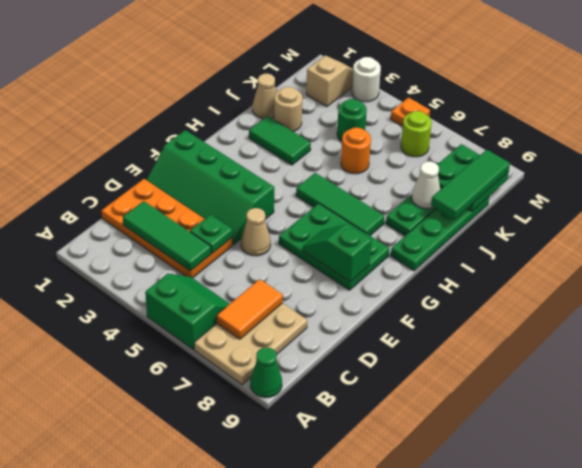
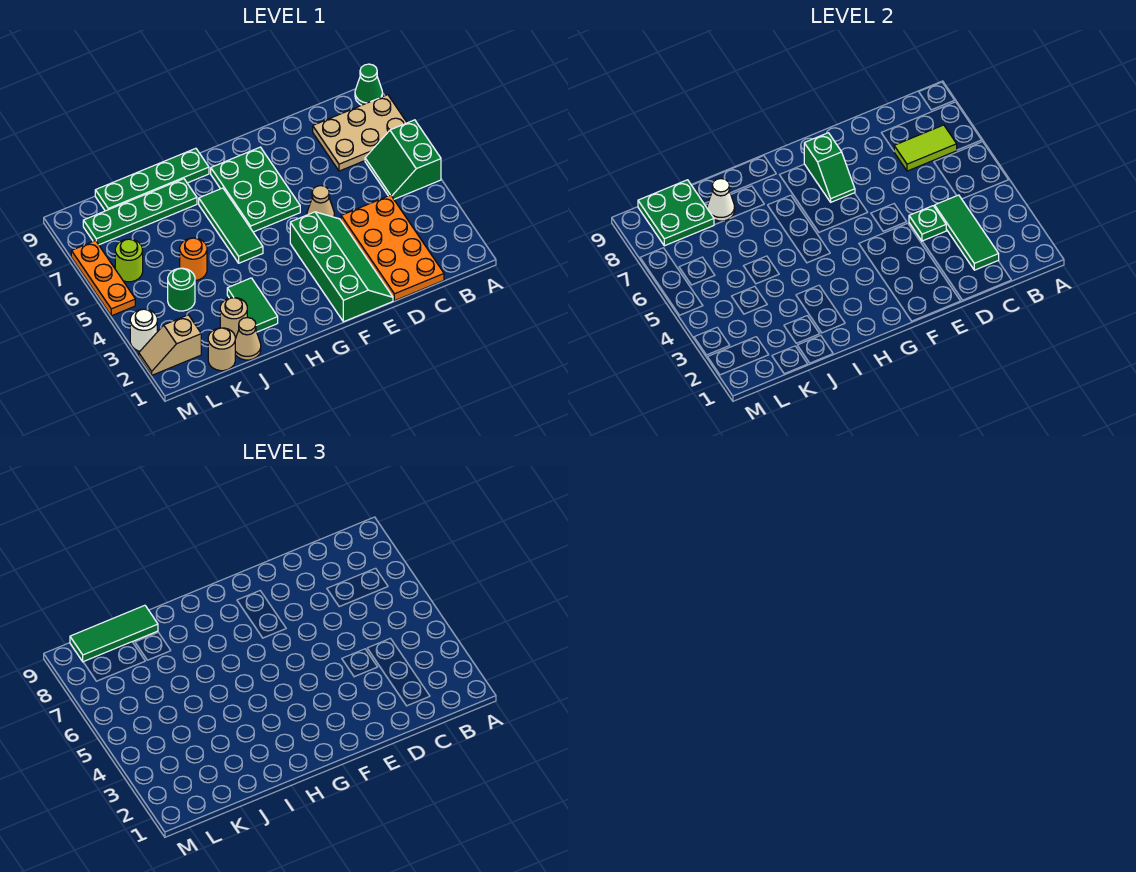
orange 1x2 tile [217,279,283,339] -> lime 1x2 tile [894,125,957,171]
none -> tan 1x1 round brick [208,328,235,371]
orange 1x1 plate [391,98,430,126] -> orange 1x3 plate [71,241,135,316]

